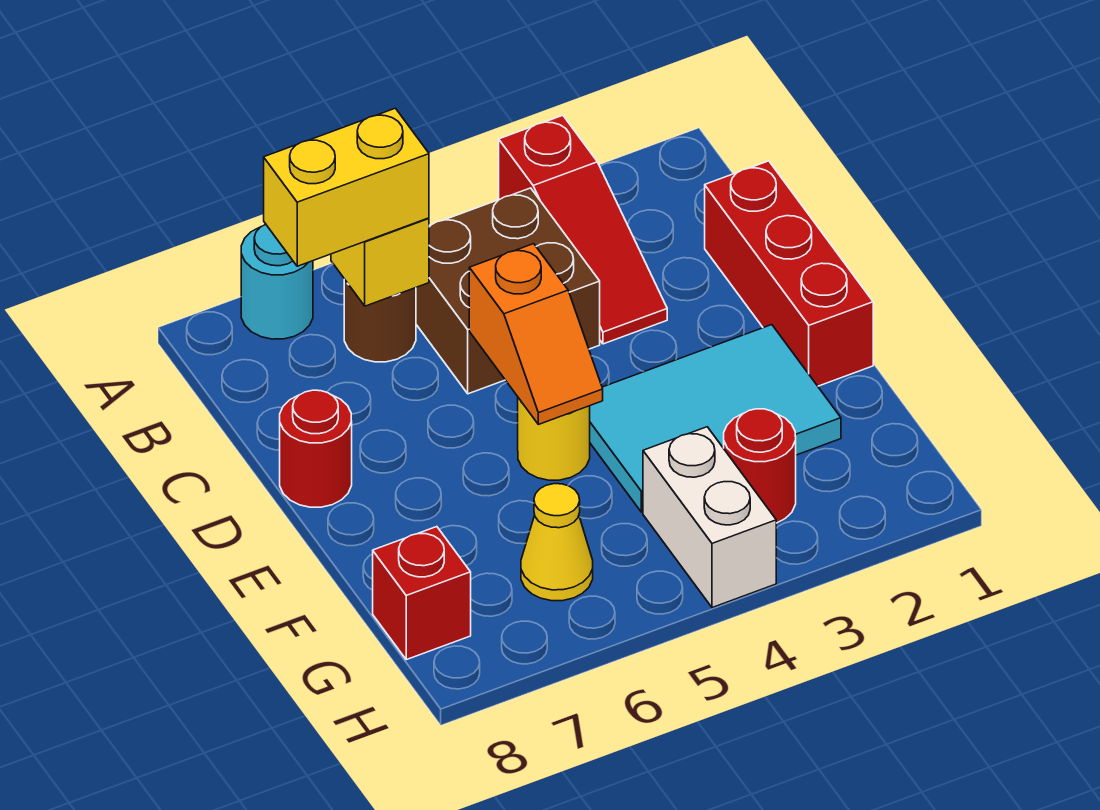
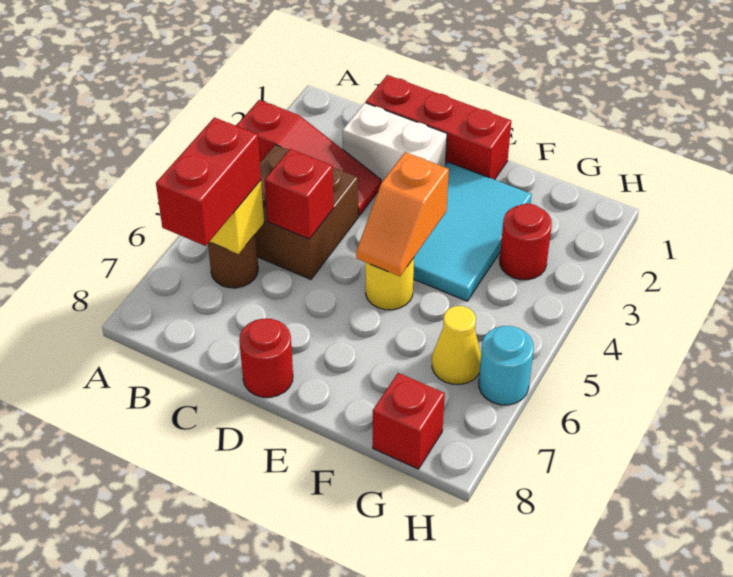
cyan 1x1 round brick [241,224,313,339] -> cyan 1x1 round brick moved to [479,326,534,405]
yellow 1x2 brick [264,108,429,266] -> red 1x2 brick [156,117,261,246]
none -> red 1x1 brick [265,149,334,239]
orange 1x2 slope [469,244,603,424] -> orange 1x2 slope turned to [356,152,449,276]
white 1x2 brick [643,427,776,608] -> white 1x2 brick moved to [343,103,447,183]

